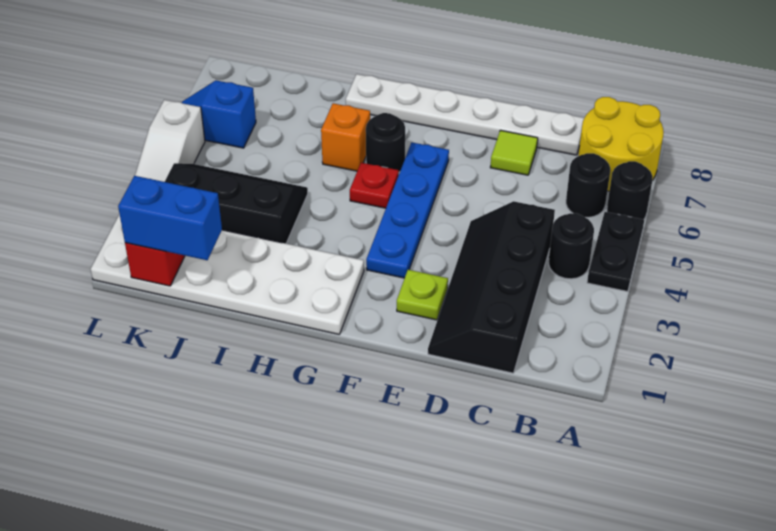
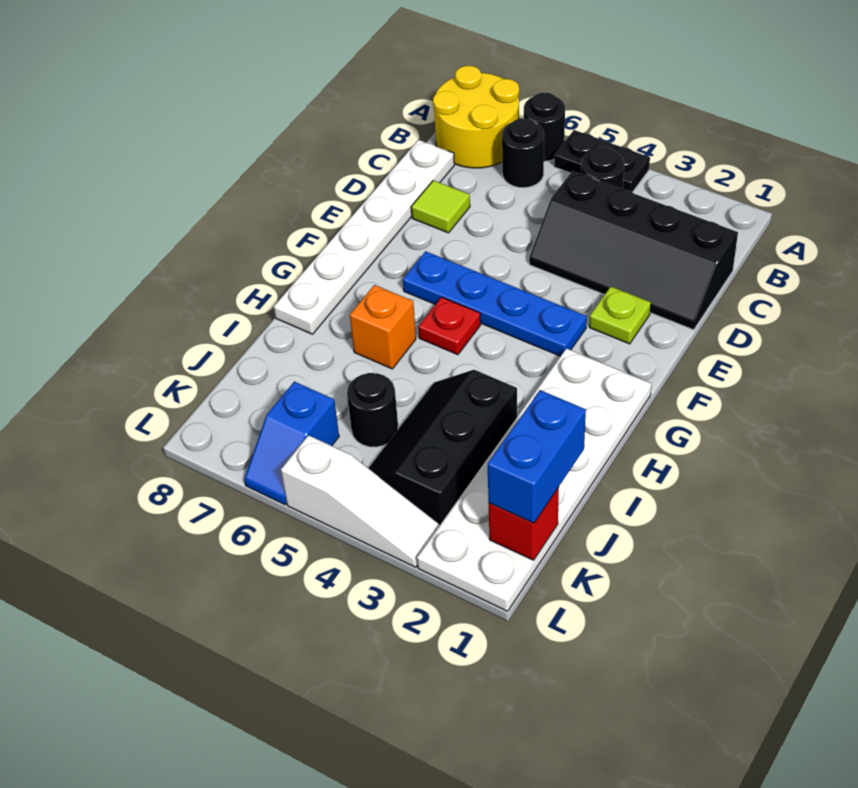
black 1x1 round brick [366,113,405,172] -> black 1x1 round brick moved to [347,373,398,447]

